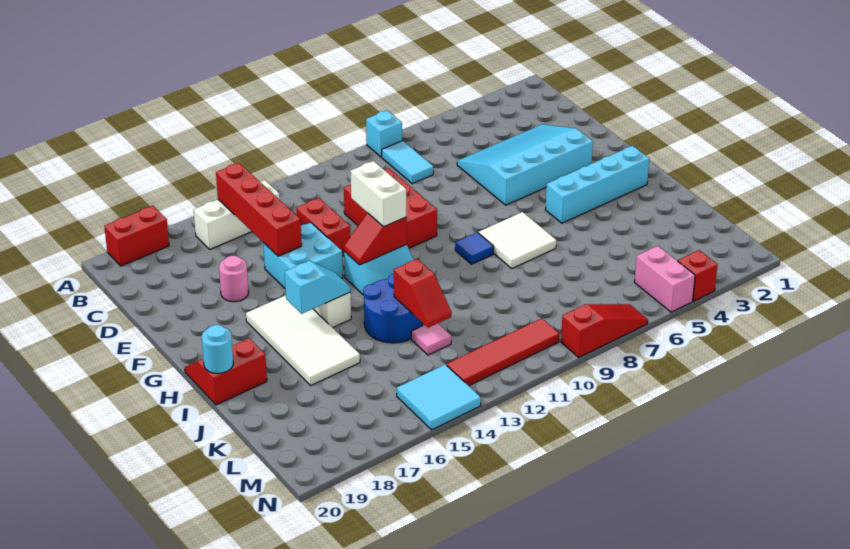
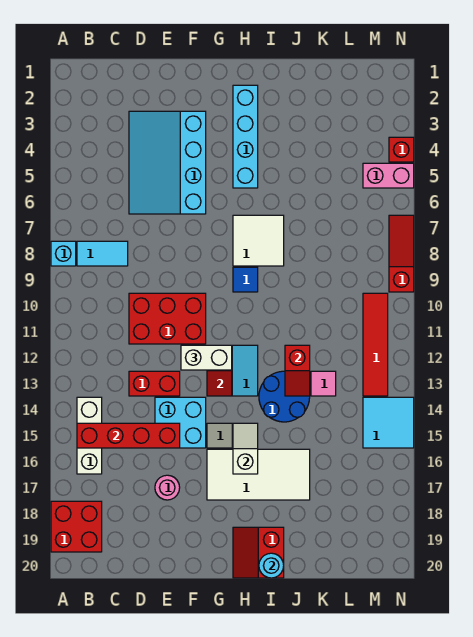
red 1x2 brick [104,206,169,266] -> red 2x2 brick [51,501,102,552]
cyan 1x2 slope [285,261,350,314] -> white 1x2 slope [233,423,258,474]
red 1x2 slope [394,259,452,328] -> red 1x2 slope turned to [285,345,310,396]

